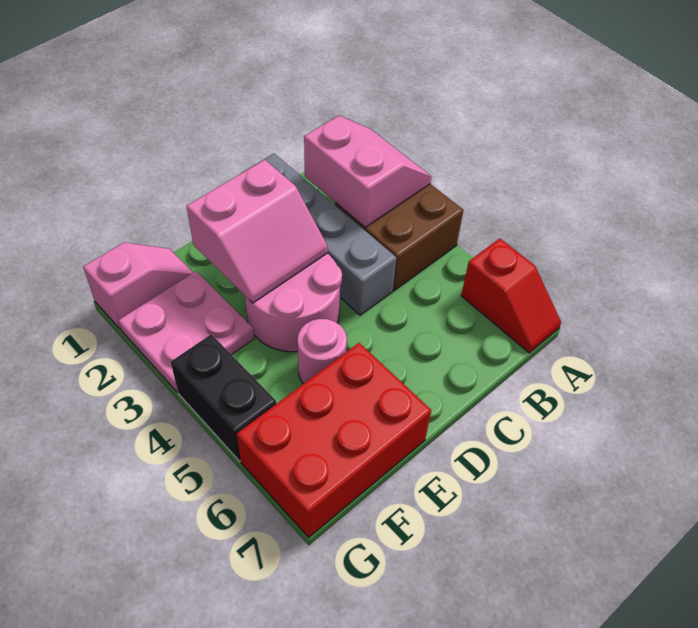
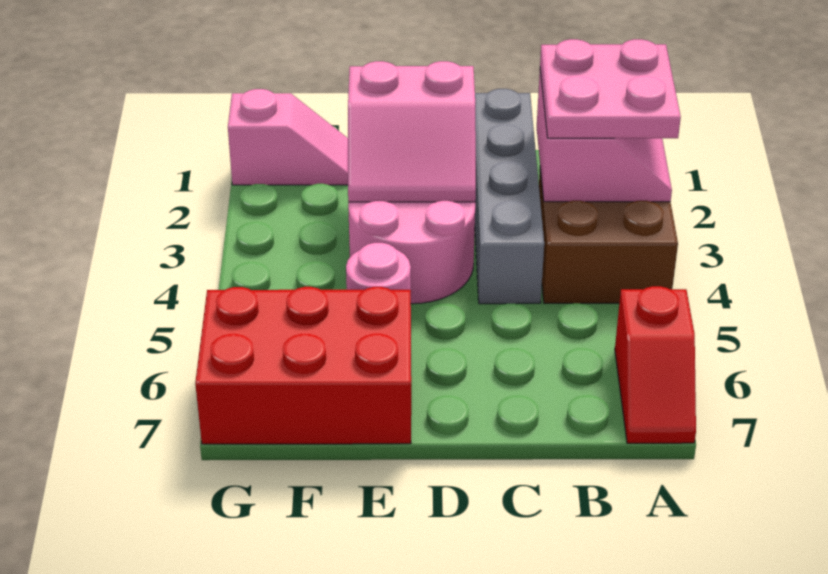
pink 2x2 plate [118,271,254,392] -> pink 2x2 plate moved to [540,39,681,138]
black 1x2 brick [171,334,277,461] -> none

